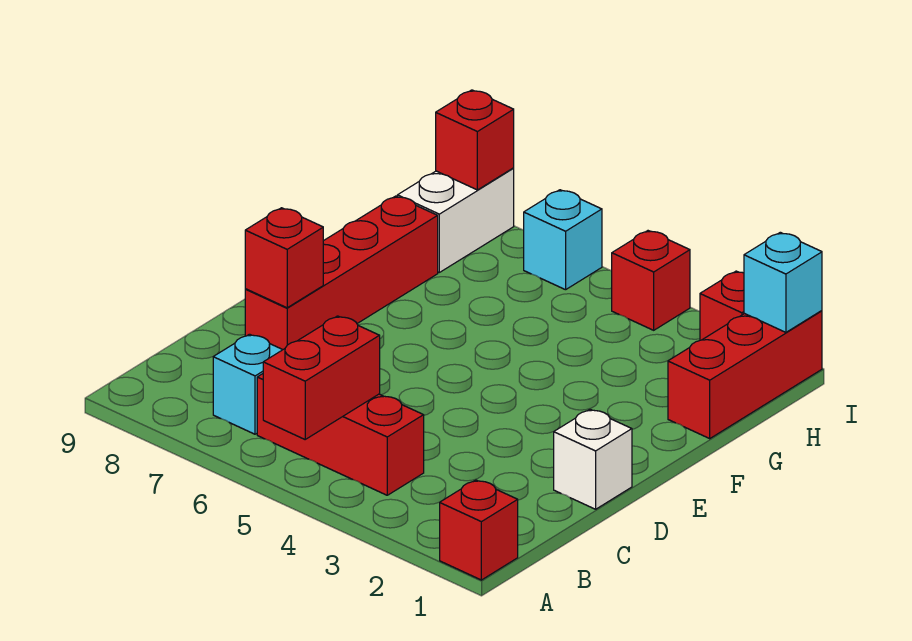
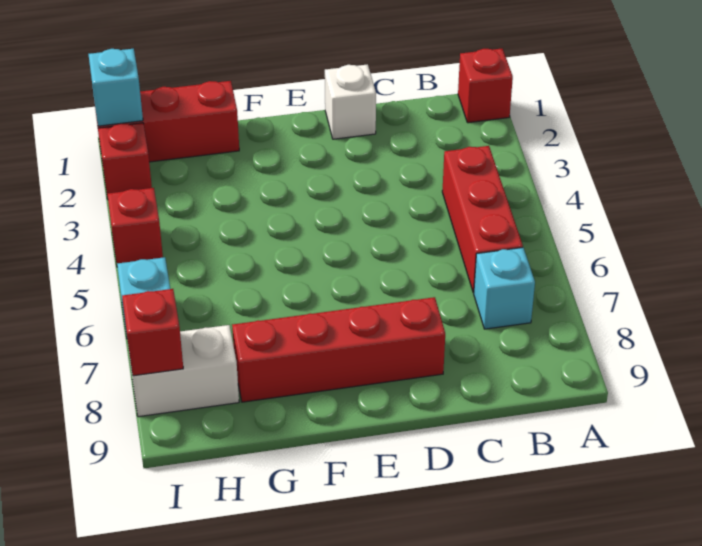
red 1x2 brick [263,316,380,439] -> none
red 1x1 brick [245,208,323,308] -> none

